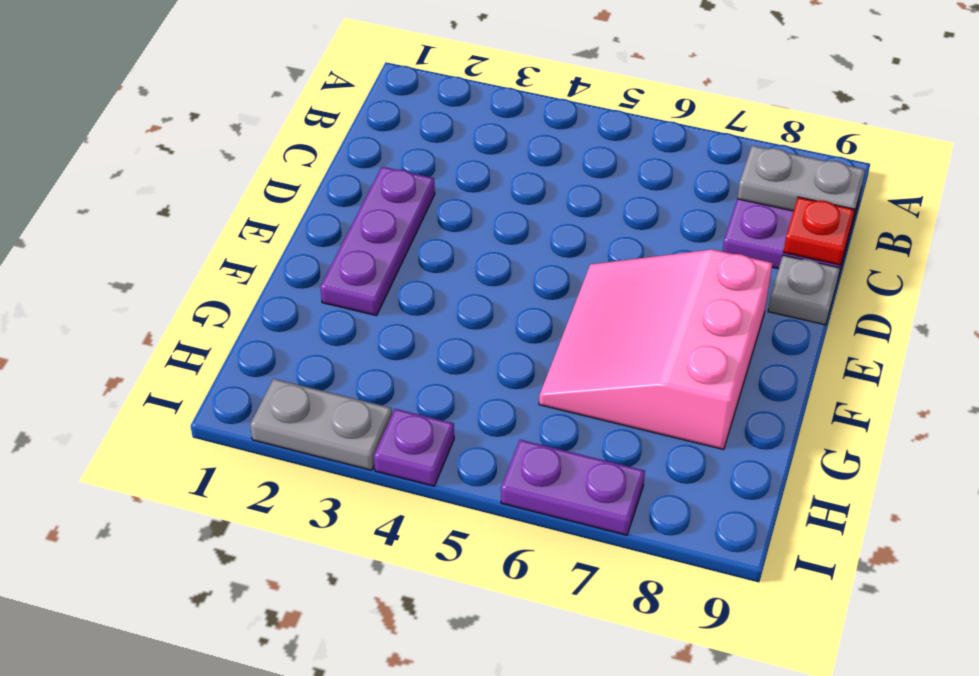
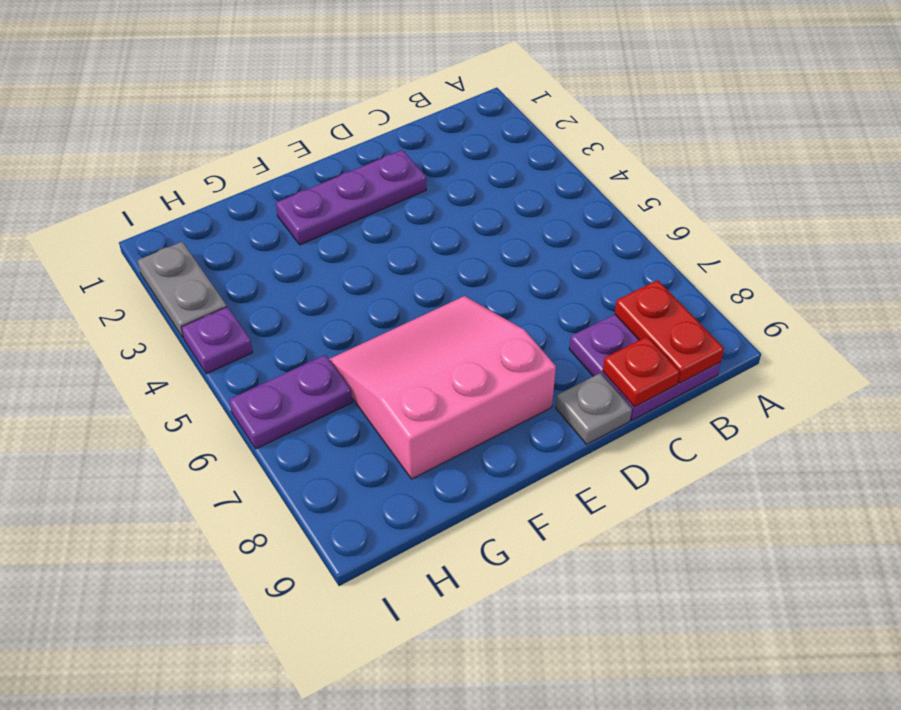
grey 1x2 plate [737,146,865,217] -> red 1x2 plate [615,280,724,383]
purple 1x2 plate [501,440,645,535] -> purple 1x2 plate turned to [229,355,352,449]

